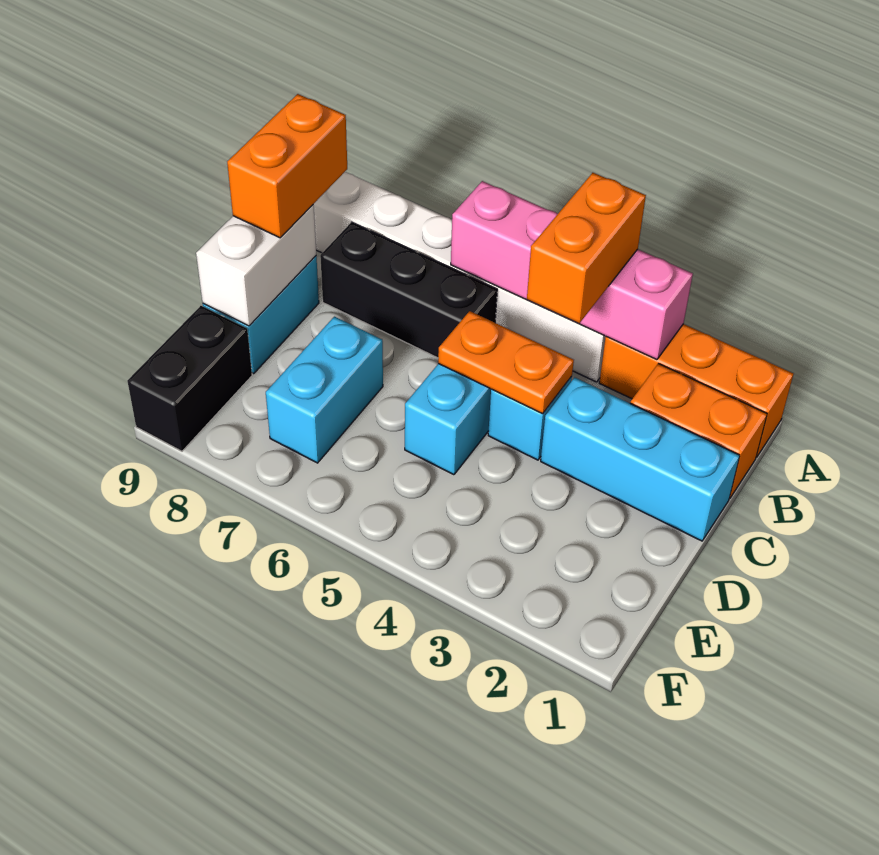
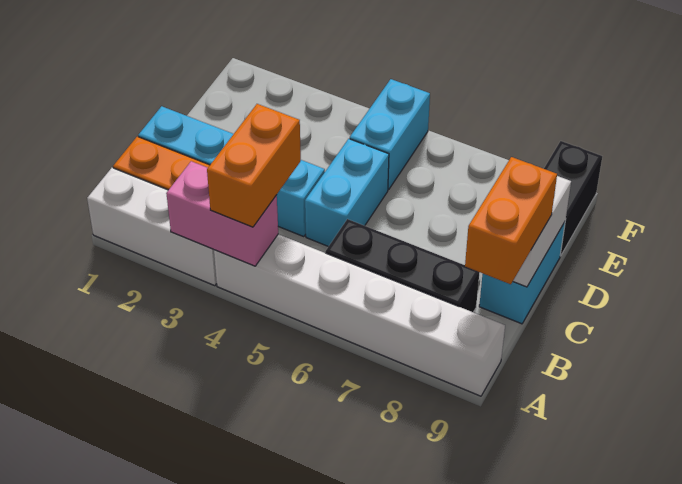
orange 1x3 brick [599,324,793,457] -> white 1x3 brick [87,168,217,286]
pink 1x4 brick [451,181,693,360] -> pink 1x2 brick [166,161,278,266]
orange 1x2 plate [438,311,574,414] -> none
cyan 1x2 brick [266,317,383,463] -> cyan 1x2 brick moved to [350,79,430,190]

